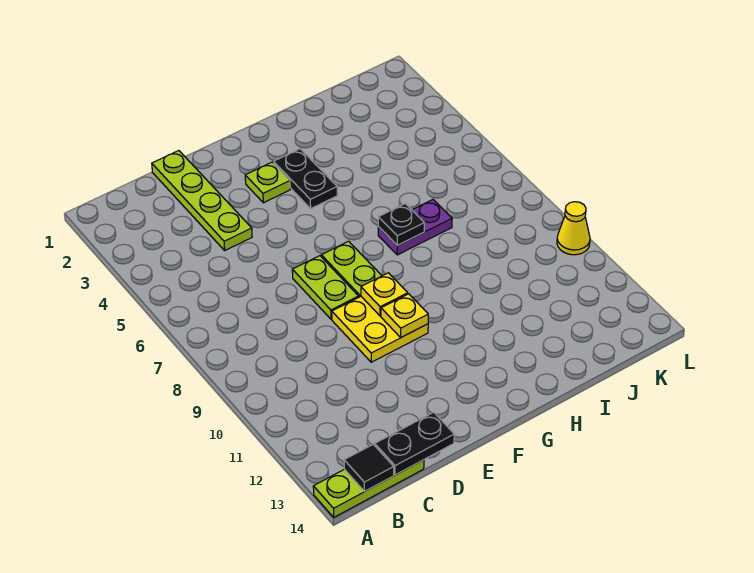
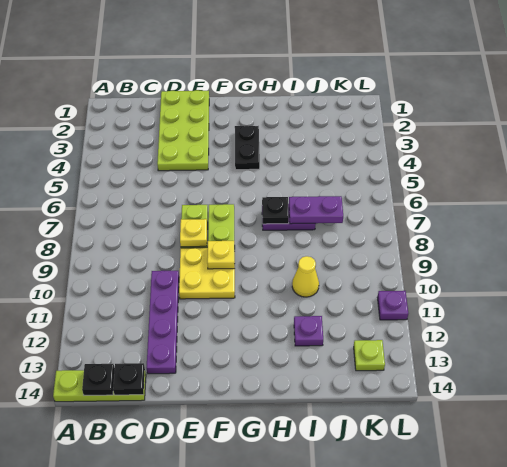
black 1x1 tile [344,444,394,492] -> black 1x1 plate [82,364,115,395]
black 1x2 plate [375,412,454,475] -> black 1x1 plate [113,363,145,395]
lime 1x4 plate [152,151,252,250] -> lime 2x4 plate [157,90,209,171]
none -> purple 1x4 plate [146,271,179,374]
lime 1x1 plate [245,162,290,203] -> lime 1x1 plate moved to [354,340,385,371]
yellow 1x1 plate [381,294,428,337] -> yellow 1x1 plate moved to [180,219,207,247]
none -> purple 1x2 plate [289,196,343,224]
none -> purple 1x1 plate [294,316,323,346]
yellow 1x1 cone [557,202,590,255] -> yellow 1x1 cone moved to [292,256,319,297]
none -> purple 1x1 plate [377,291,408,320]

